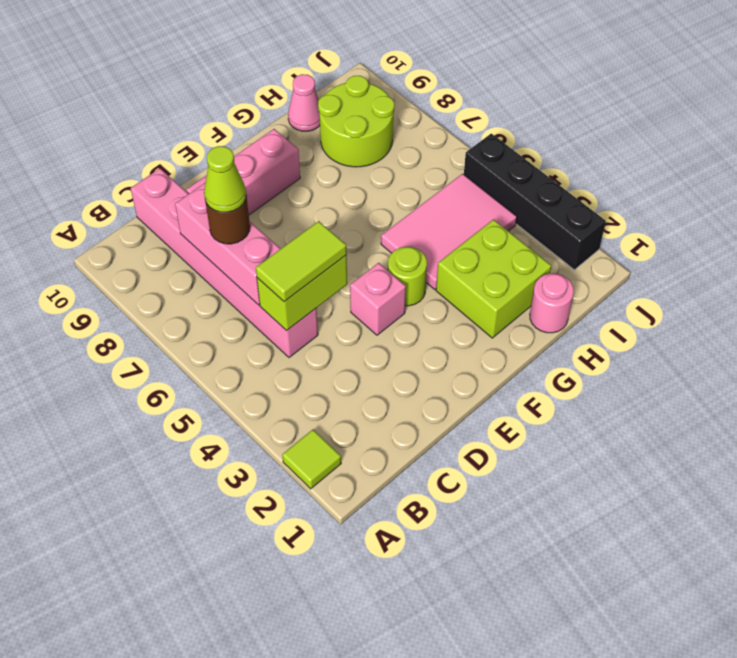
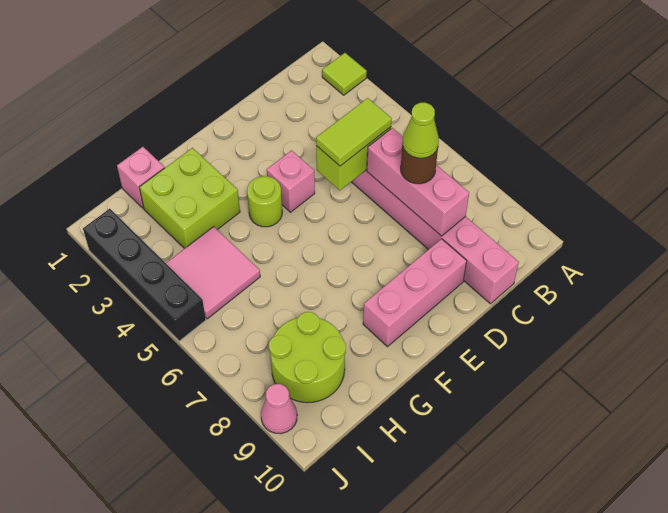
pink 2x3 tile [381,174,517,289] -> pink 2x2 tile [166,226,260,319]
pink 1x1 round brick [530,273,574,333] -> pink 1x1 brick [117,147,164,208]
pink 1x1 cone [288,74,320,131] -> pink 1x1 cone moved to [261,384,297,434]

